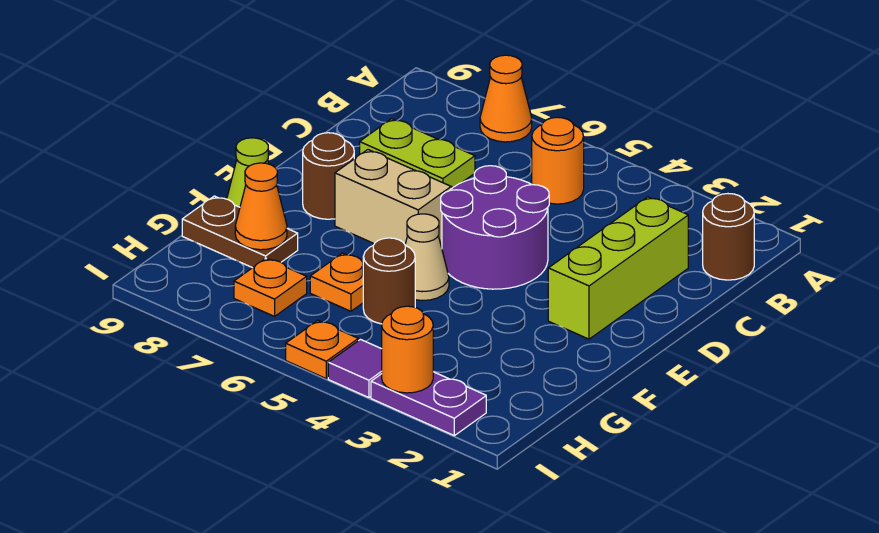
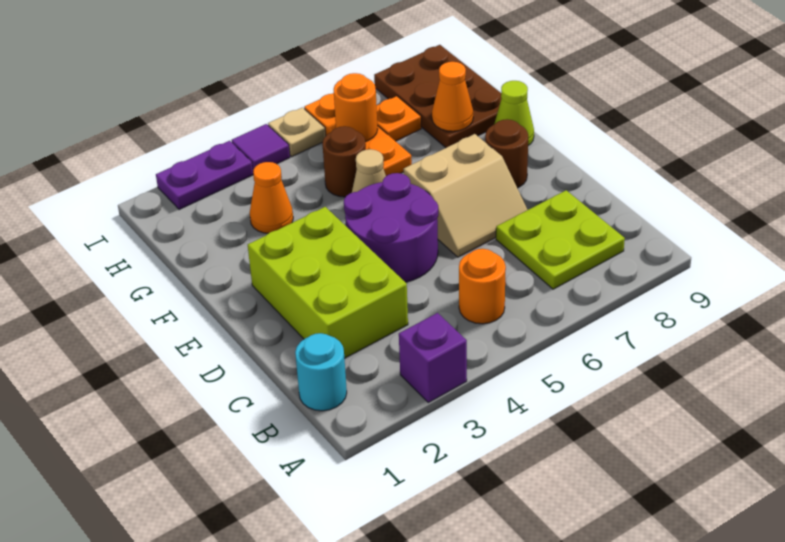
none -> purple 1x1 brick [399,313,467,402]
orange 1x1 cone [480,55,532,142] -> orange 1x1 cone moved to [250,162,293,233]
brown 1x1 round brick [703,194,754,280] -> cyan 1x1 round brick [295,333,347,411]
lime 1x3 brick [548,197,688,339] -> lime 2x3 brick [248,207,408,359]
lime 1x2 plate [360,119,475,187] -> lime 2x2 plate [496,190,625,289]
orange 1x1 plate [310,253,363,311] -> orange 1x3 plate [304,93,412,176]
brown 1x2 plate [182,196,298,268] -> brown 2x3 plate [374,45,502,148]
orange 1x1 round brick [382,306,433,393] -> orange 1x1 round brick moved to [334,73,378,142]
orange 1x1 plate [286,320,358,378] -> tan 1x1 plate [268,107,326,157]

